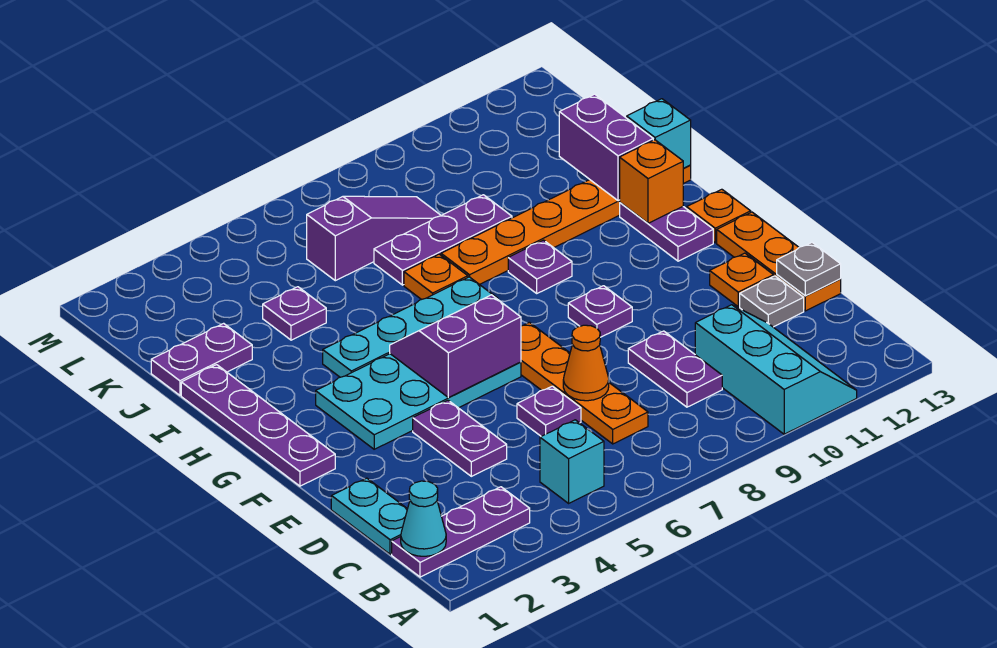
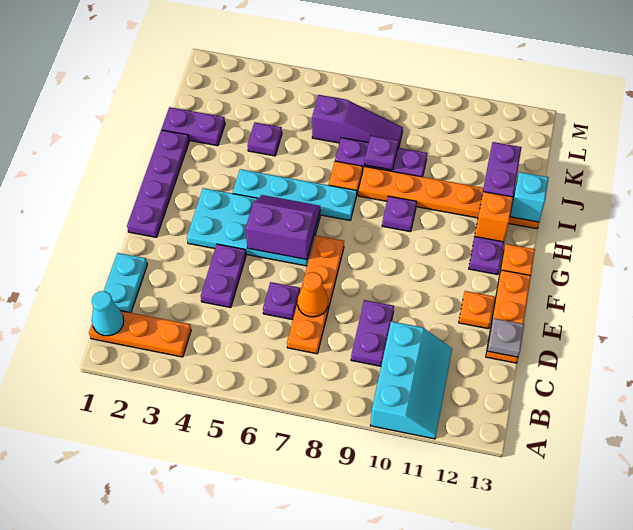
purple 1x3 plate [392,487,530,577] -> orange 1x3 plate [89,311,191,357]
cyan 1x1 brick [540,420,604,503] -> none
grey 1x1 plate [740,276,804,327] -> none
purple 1x1 plate [568,286,632,337] -> purple 1x1 plate moved to [364,136,398,170]

